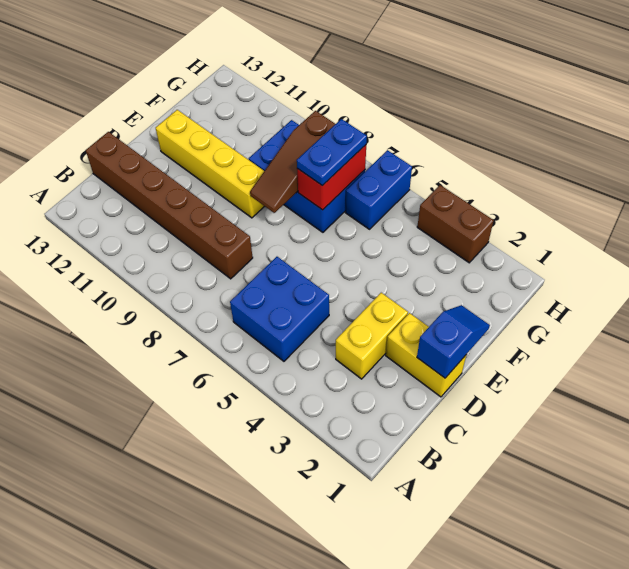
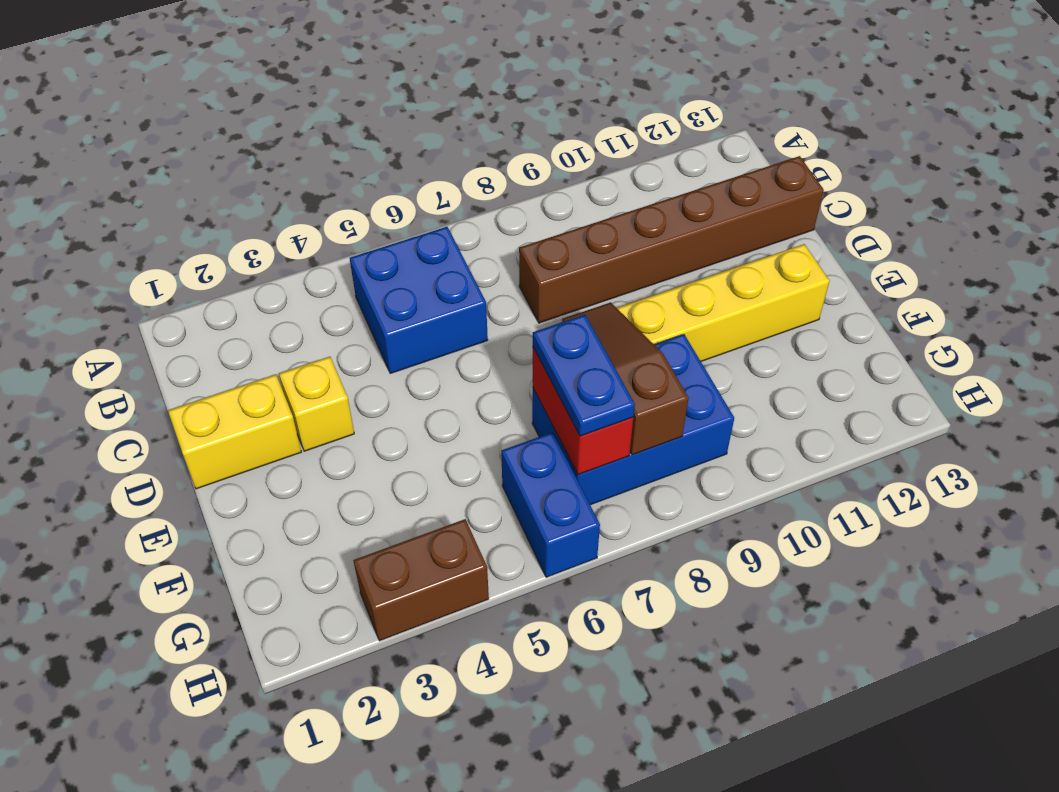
yellow 1x2 brick [336,293,408,379] -> yellow 1x1 brick [279,357,354,451]
blue 1x2 slope [417,305,490,378] -> none

